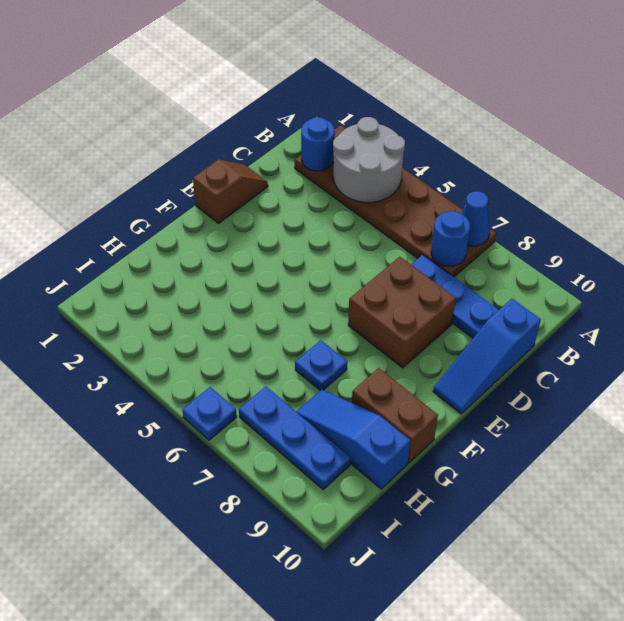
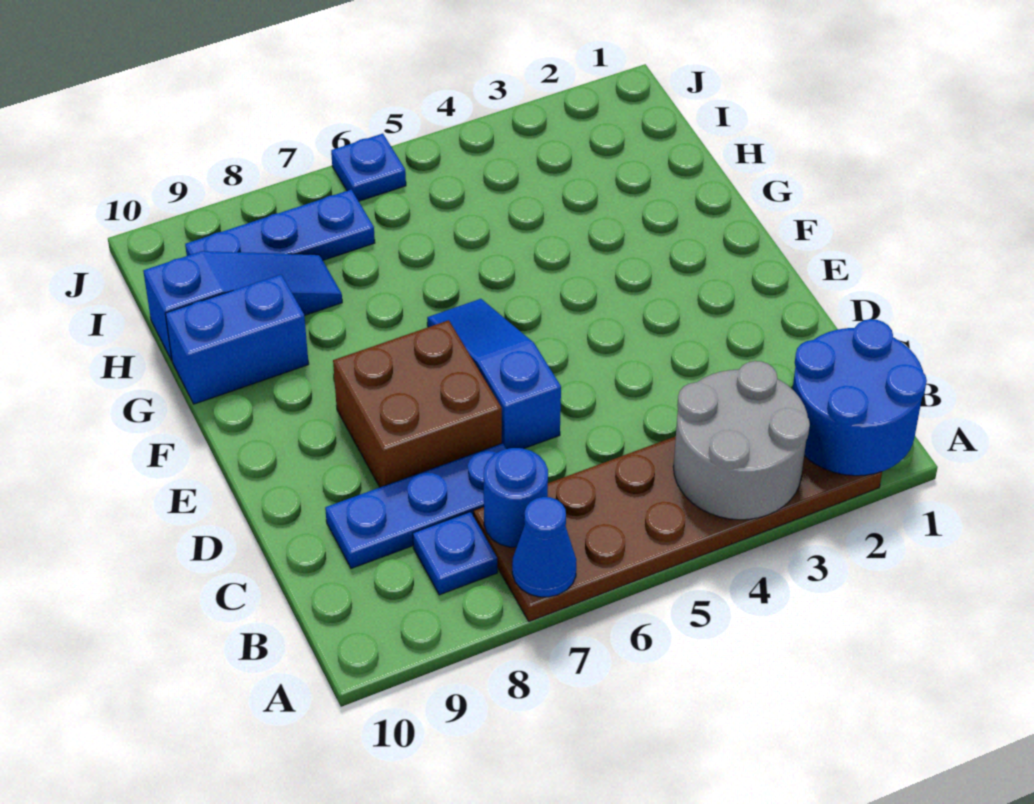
blue 1x1 round brick [301,117,335,171] -> blue 2x2 round brick [793,319,927,476]
blue 1x3 slope [433,299,541,414] -> blue 1x3 slope moved to [427,299,561,449]
brown 1x2 slope [193,159,268,223] -> none
blue 1x1 plate [295,340,347,390] -> blue 1x1 plate moved to [413,512,497,595]
brown 1x2 brick [352,368,438,463] -> blue 1x2 brick [165,274,309,404]

